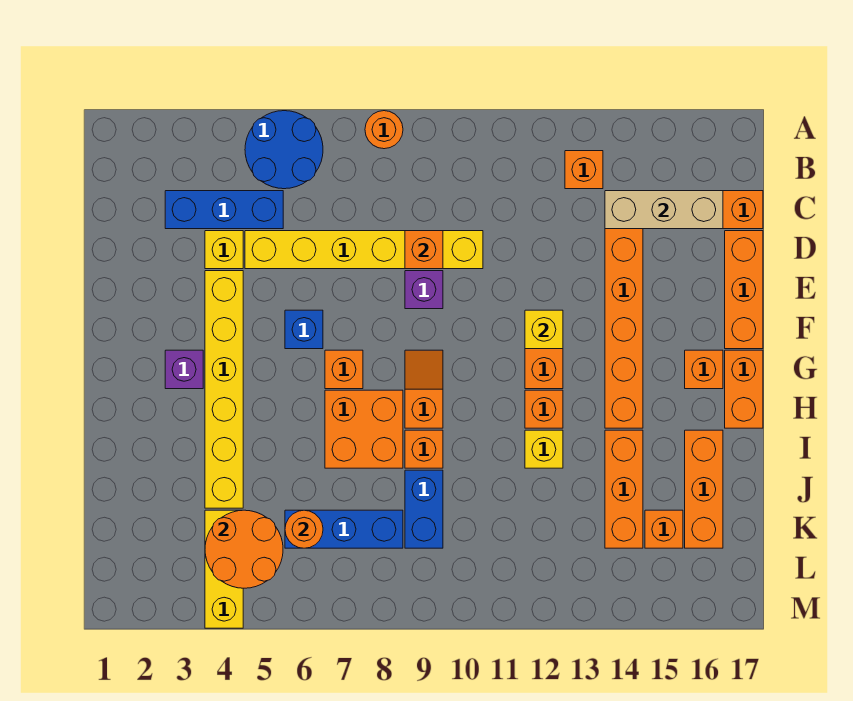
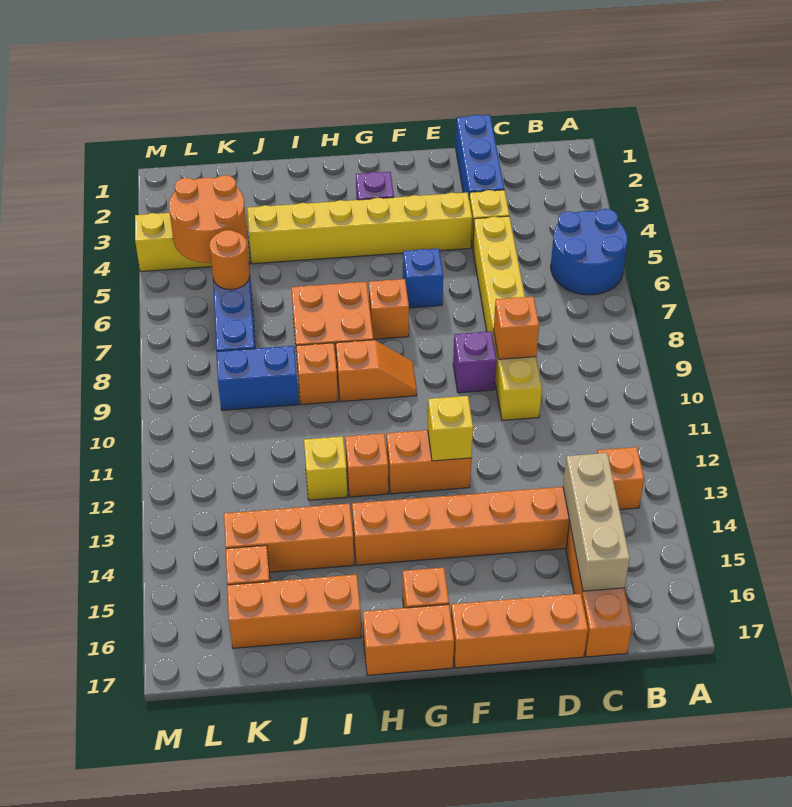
orange 1x1 round brick [365,111,403,149] -> none
blue 1x3 brick [165,191,283,229] -> blue 1x3 brick moved to [456,115,504,196]

